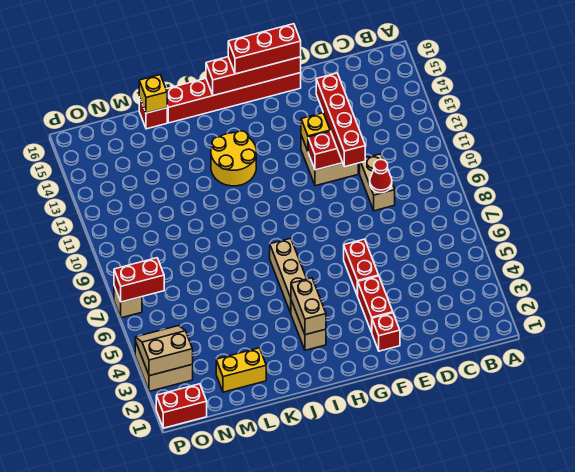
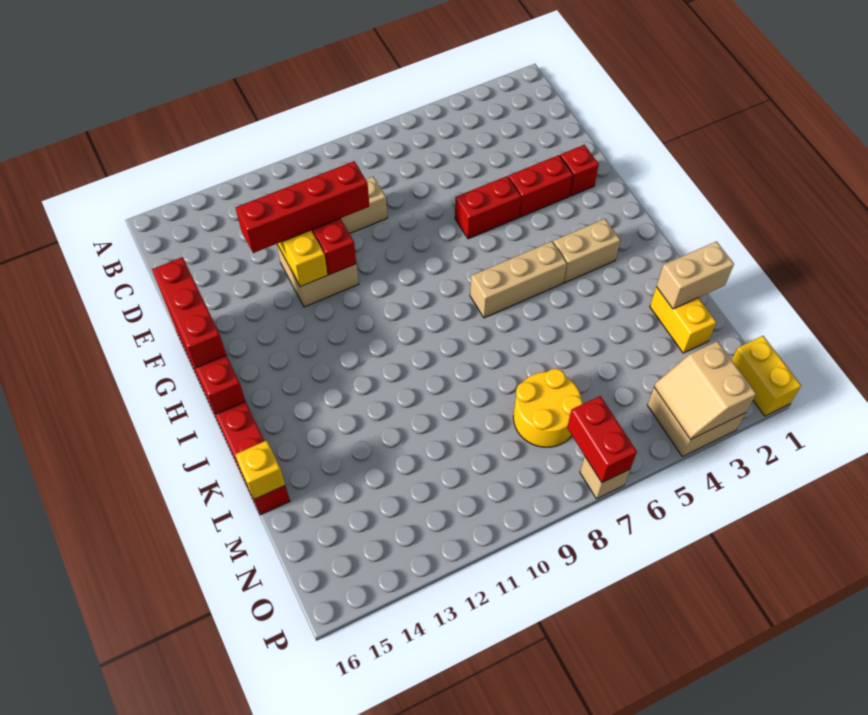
red 1x1 cone [370,160,392,193] -> none
tan 1x2 brick [291,278,326,335] -> tan 1x2 brick moved to [656,241,734,309]
yellow 2x2 round brick [211,131,256,186] -> yellow 2x2 round brick moved to [513,368,583,447]
red 1x2 brick [156,384,207,428] -> yellow 1x2 brick [732,336,801,416]

